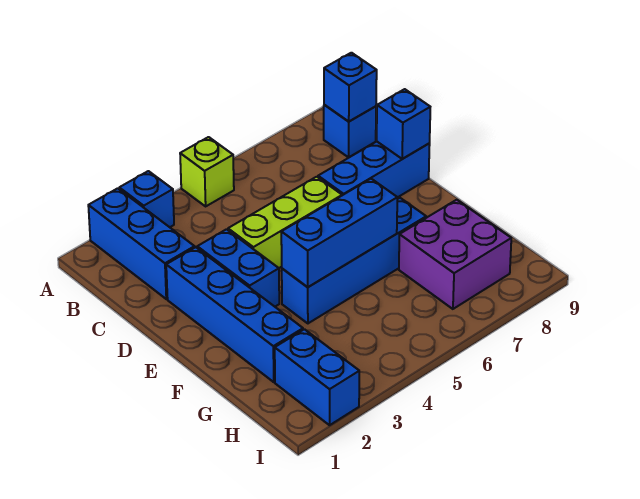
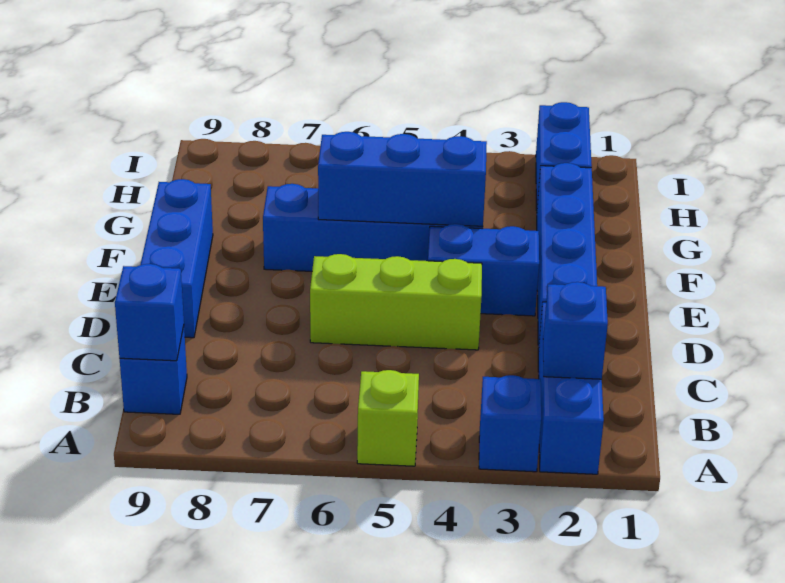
blue 1x2 brick [197,229,279,307] -> blue 1x2 brick turned to [428,224,539,316]
blue 1x3 brick [318,141,430,198] -> blue 1x3 brick turned to [140,179,213,338]
blue 1x1 brick [377,89,430,159] -> blue 1x1 brick moved to [543,282,608,379]
purple 2x2 brick [399,200,511,309] -> none

